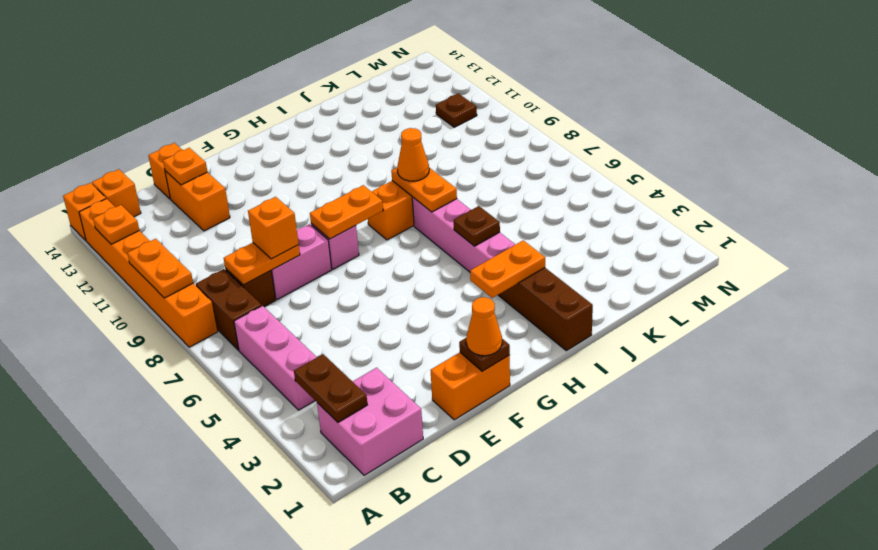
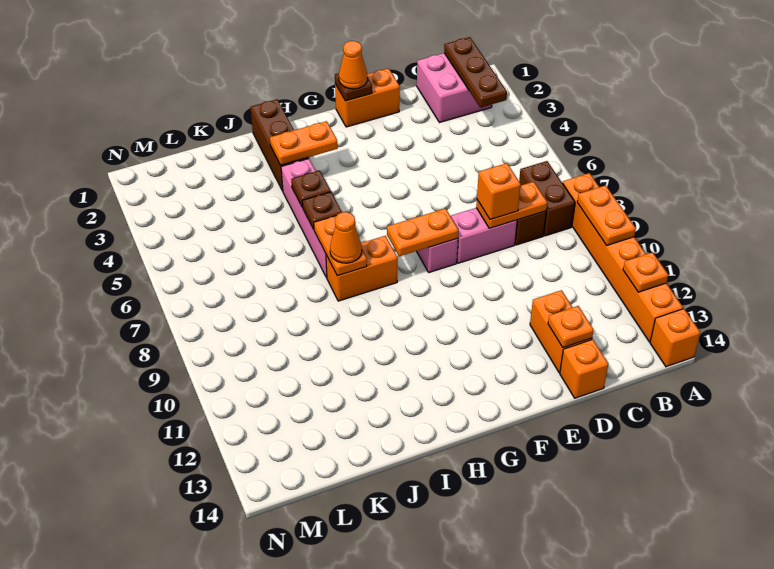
brown 1x2 plate [294,354,367,422] -> brown 1x3 plate [444,37,507,108]
pink 1x3 brick [234,306,317,410] -> none
orange 1x1 brick [92,169,141,217] -> none
brown 1x1 plate [436,93,477,127] -> brown 1x1 plate moved to [302,192,342,229]

